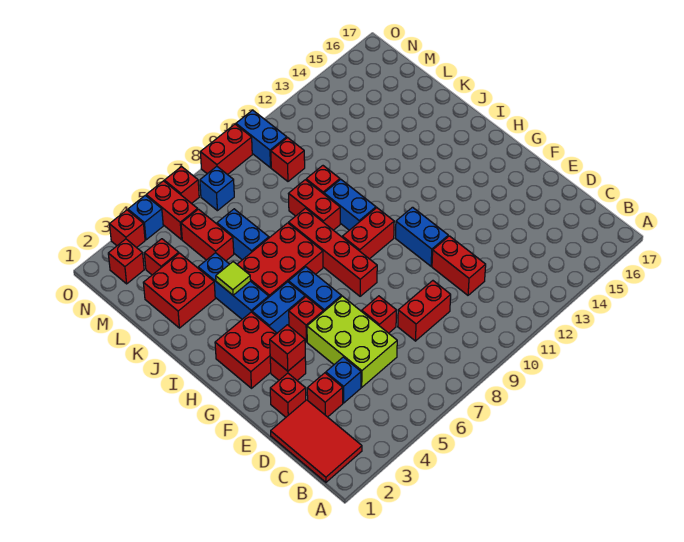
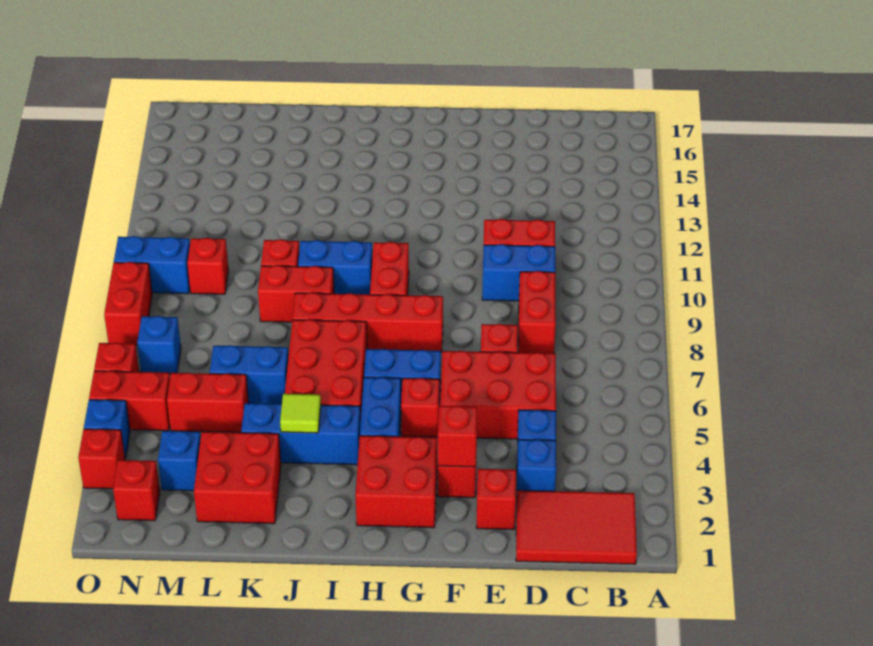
red 1x1 brick [307,373,343,417] -> blue 1x1 brick [517,439,556,491]
lime 2x3 brick [307,296,397,387] -> red 2x3 brick [440,351,556,439]
blue 1x2 brick [395,207,448,266] -> blue 1x2 brick moved to [482,244,555,301]
red 1x1 brick [144,239,179,275] -> blue 1x1 brick [158,431,201,491]

